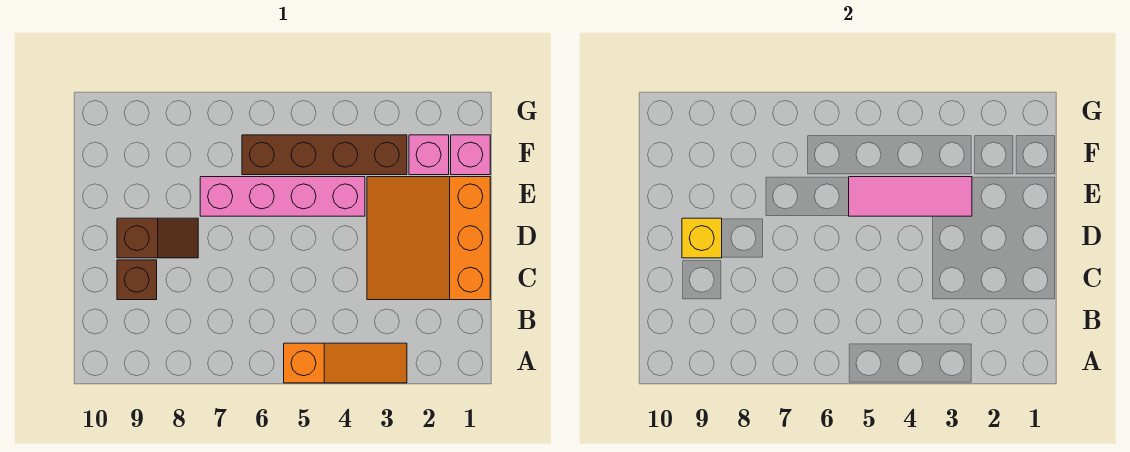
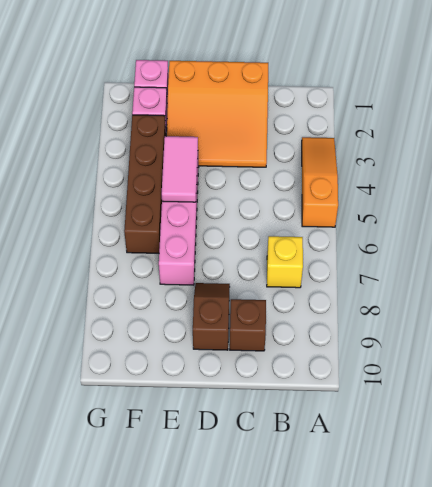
yellow 1x1 brick [682,218,722,258] -> yellow 1x1 brick moved to [267,236,303,288]
pink 1x3 tile [849,177,972,216] -> pink 1x2 tile [162,136,198,202]

